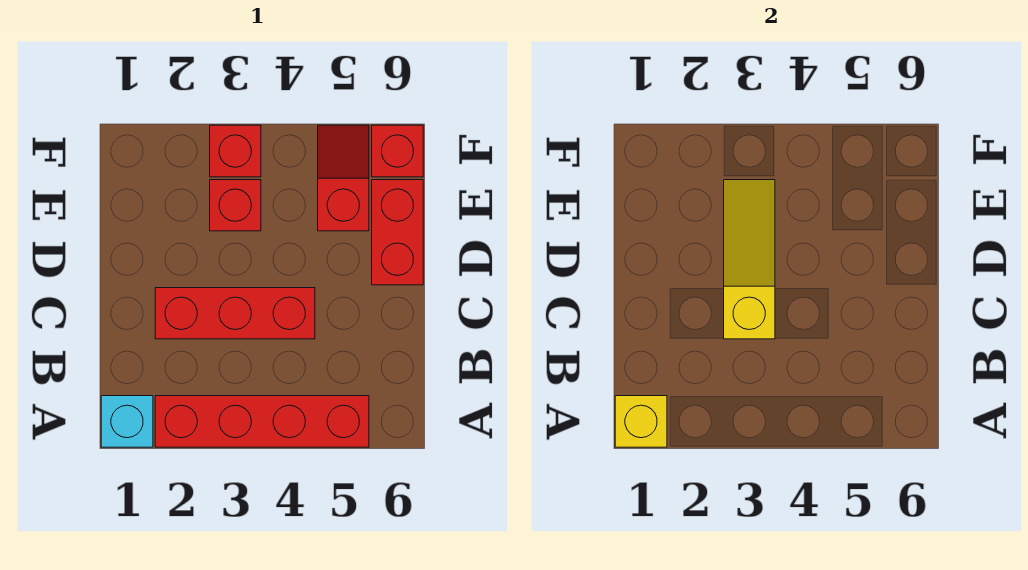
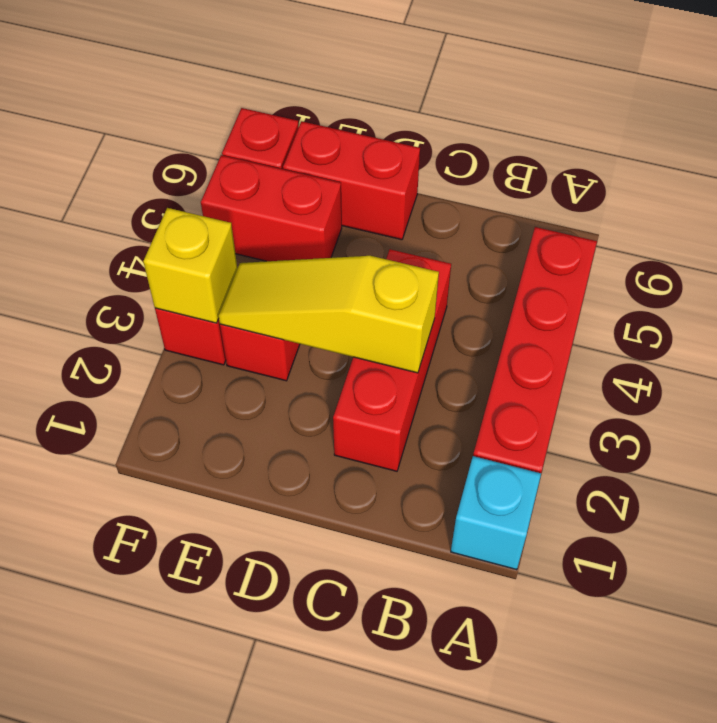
yellow 1x1 brick [615,396,667,447] -> yellow 1x1 brick moved to [143,208,238,323]
red 1x2 slope [318,125,369,231] -> red 1x2 brick [201,155,342,261]

